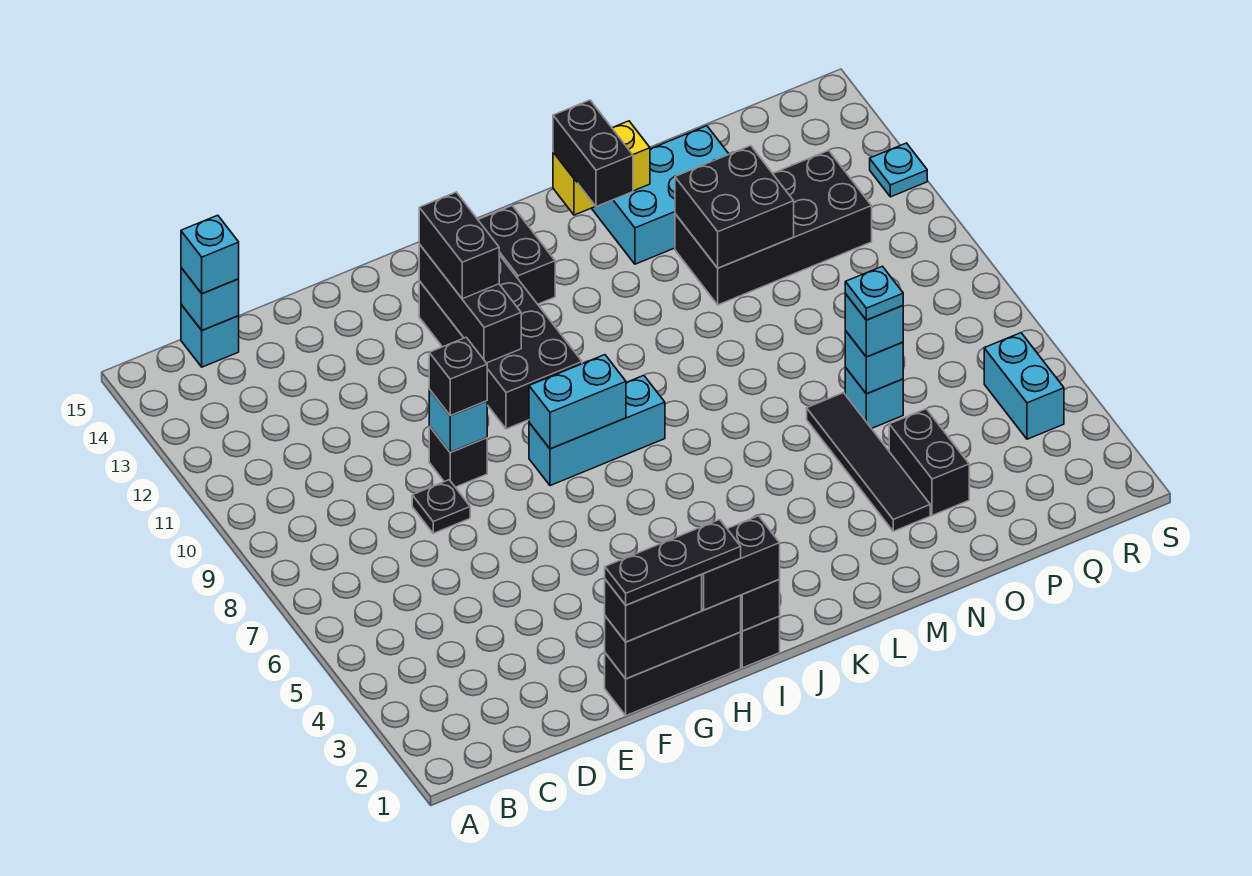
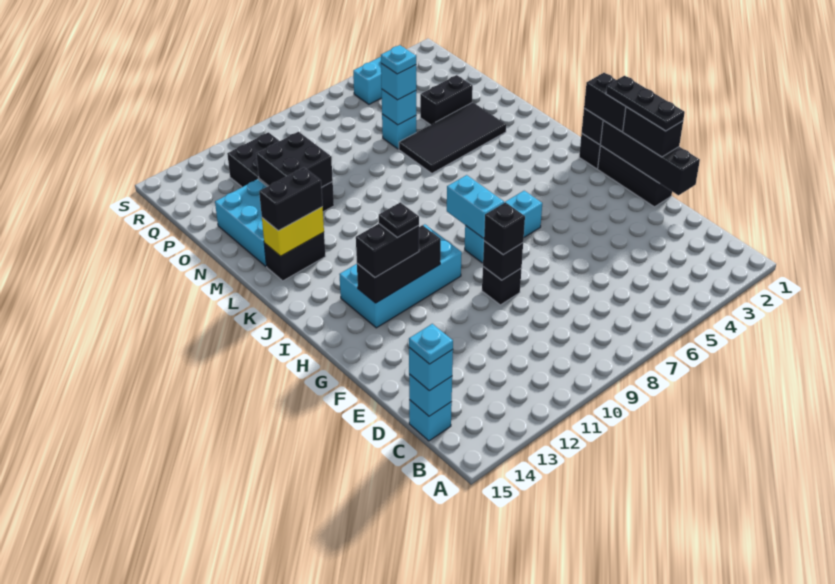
black 1x1 plate [412,480,470,533] -> black 1x1 plate moved to [379,202,419,238]
black 1x3 brick [605,596,741,679] -> black 1x4 brick [600,120,700,195]
cyan 1x1 brick [429,390,487,452] -> black 1x1 brick [483,241,523,280]
cyan 1x3 brick [529,375,665,486] -> cyan 1x3 brick turned to [465,191,542,263]
black 2x4 brick [419,255,582,429] -> cyan 2x4 brick [339,224,462,328]
black 1x2 brick [478,206,555,304] -> black 1x2 brick moved to [264,232,326,281]
yellow 1x2 brick [553,121,650,215] -> yellow 1x2 brick turned to [262,207,324,256]
black 1x4 tile [807,393,930,531] -> black 2x4 tile [399,102,506,173]
cyan 1x1 plate [870,143,927,197] -> cyan 1x1 plate moved to [409,324,453,364]

